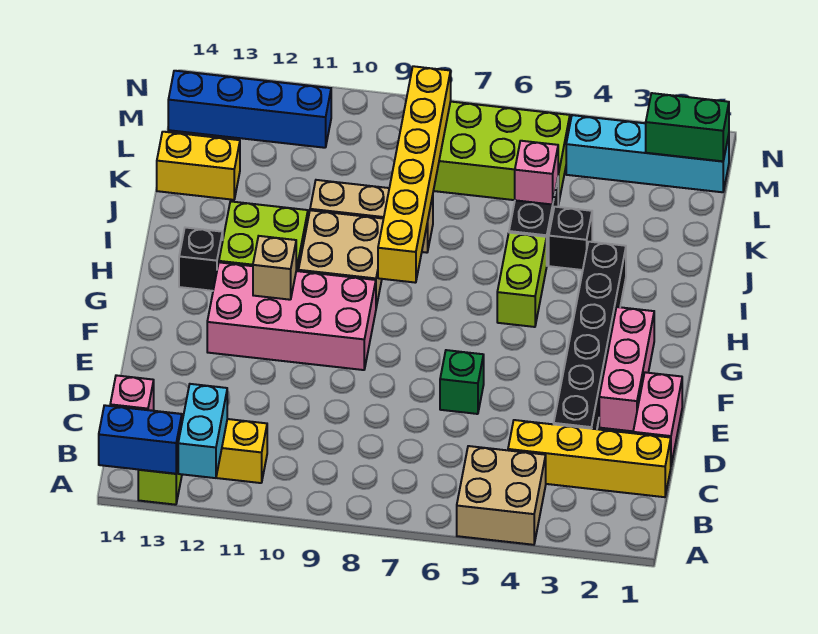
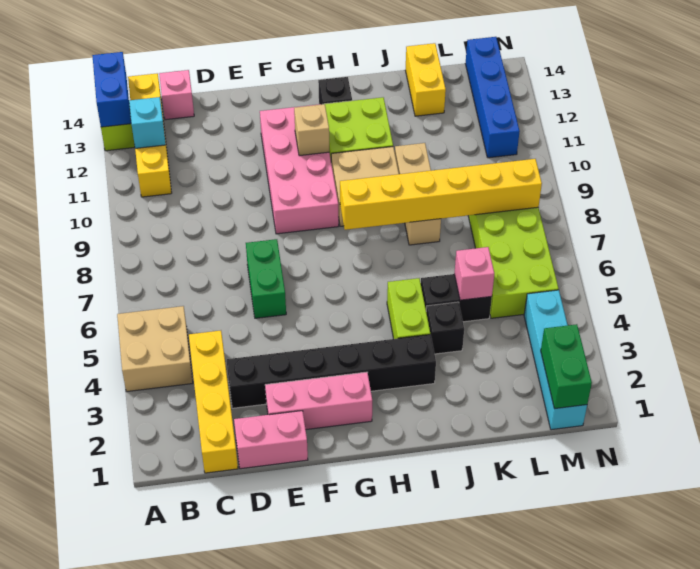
cyan 1x2 brick [178,384,227,478] -> cyan 1x1 brick [129,97,166,148]
green 1x1 brick [440,350,484,414] -> green 1x2 brick [246,239,286,318]
lime 1x2 brick [497,233,547,327] -> lime 1x2 brick turned to [387,278,430,339]

